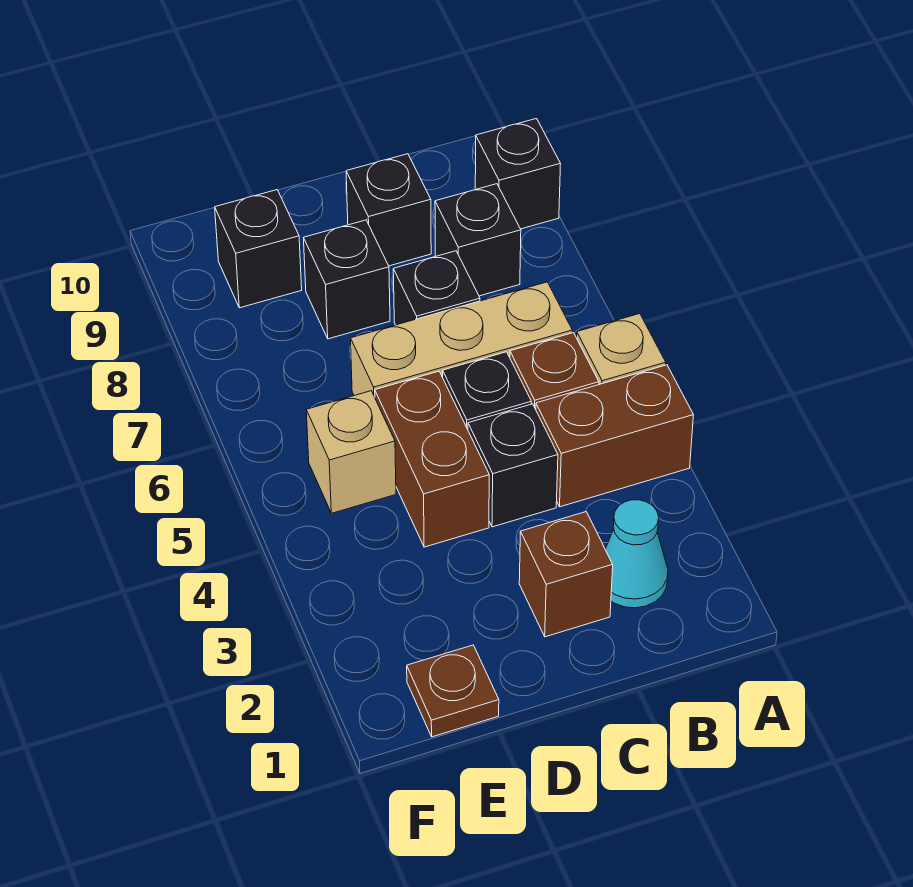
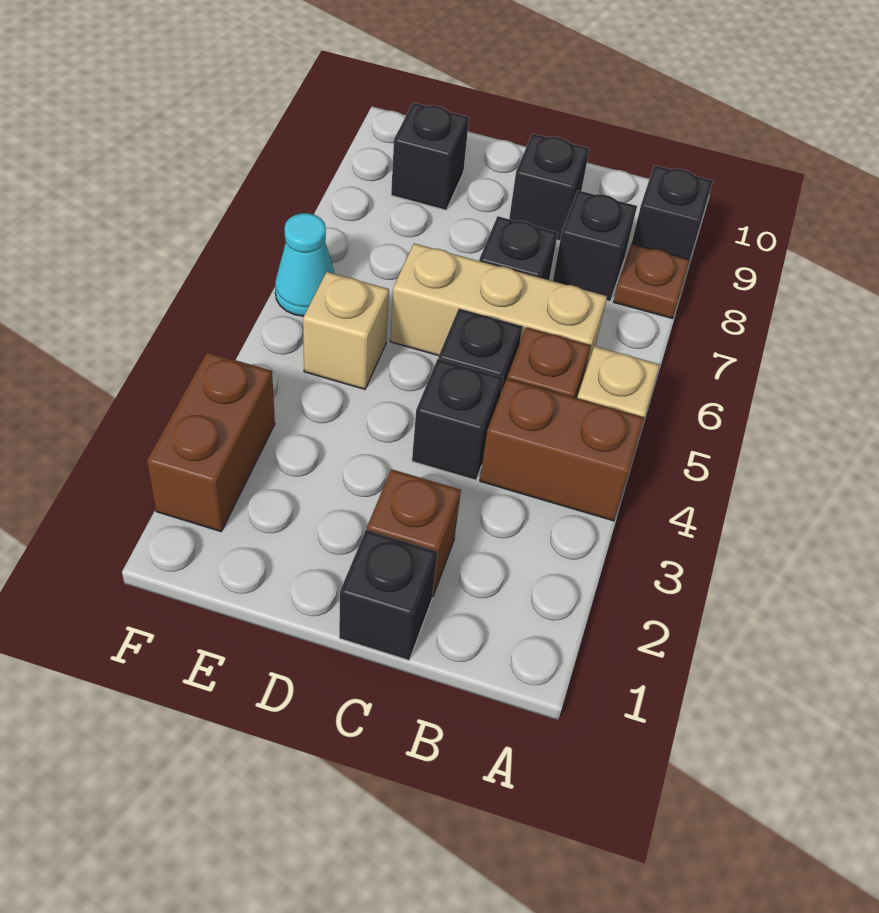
cyan 1x1 cone [605,500,668,608] -> cyan 1x1 cone moved to [275,213,335,316]
brown 1x2 brick [375,371,489,547] -> brown 1x2 brick moved to [147,352,275,531]
black 1x1 brick [304,220,390,339] -> black 1x1 brick moved to [339,530,438,660]
brown 1x1 plate [407,645,499,737] -> brown 1x1 plate moved to [614,244,690,319]

